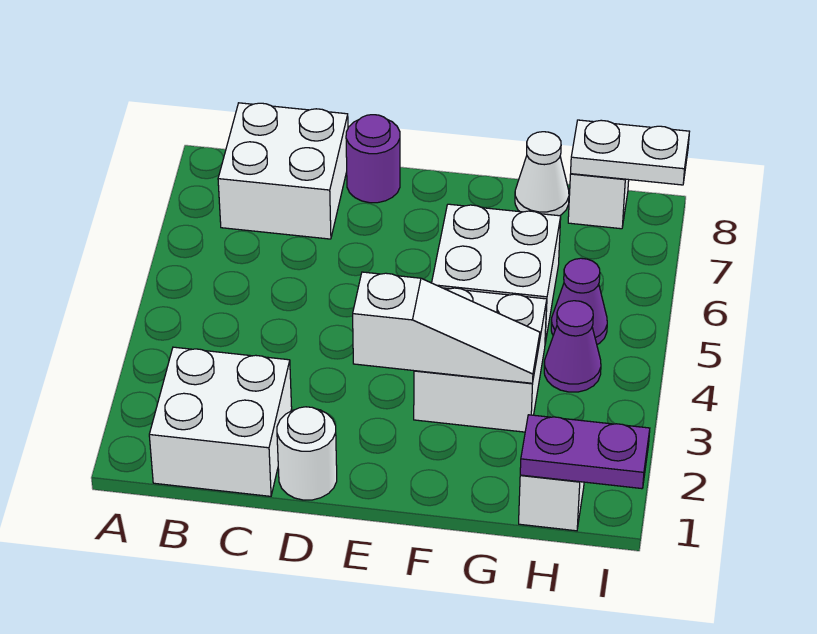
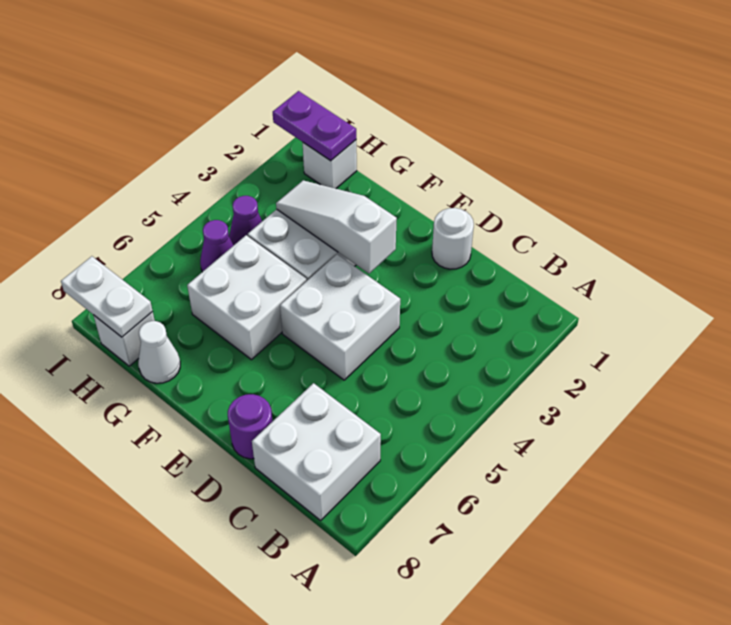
white 2x2 brick [149,347,292,496] -> white 2x2 brick moved to [280,254,400,380]

